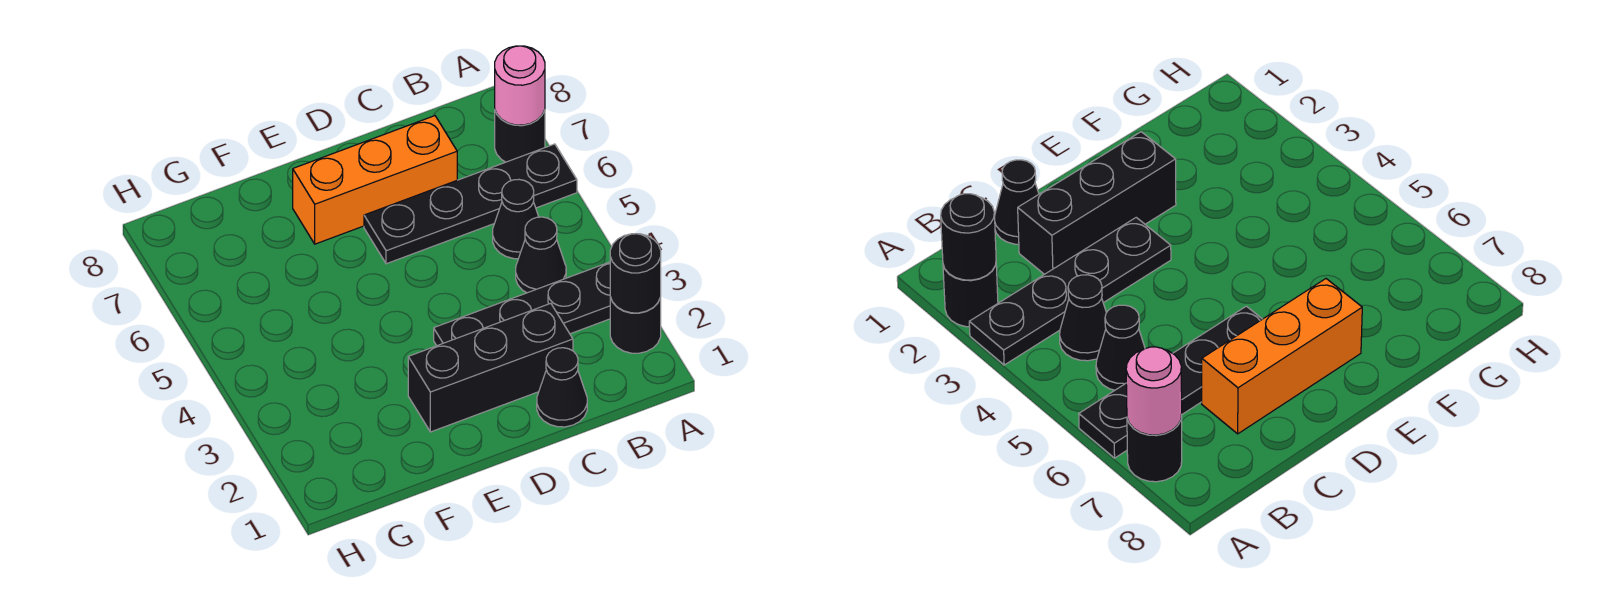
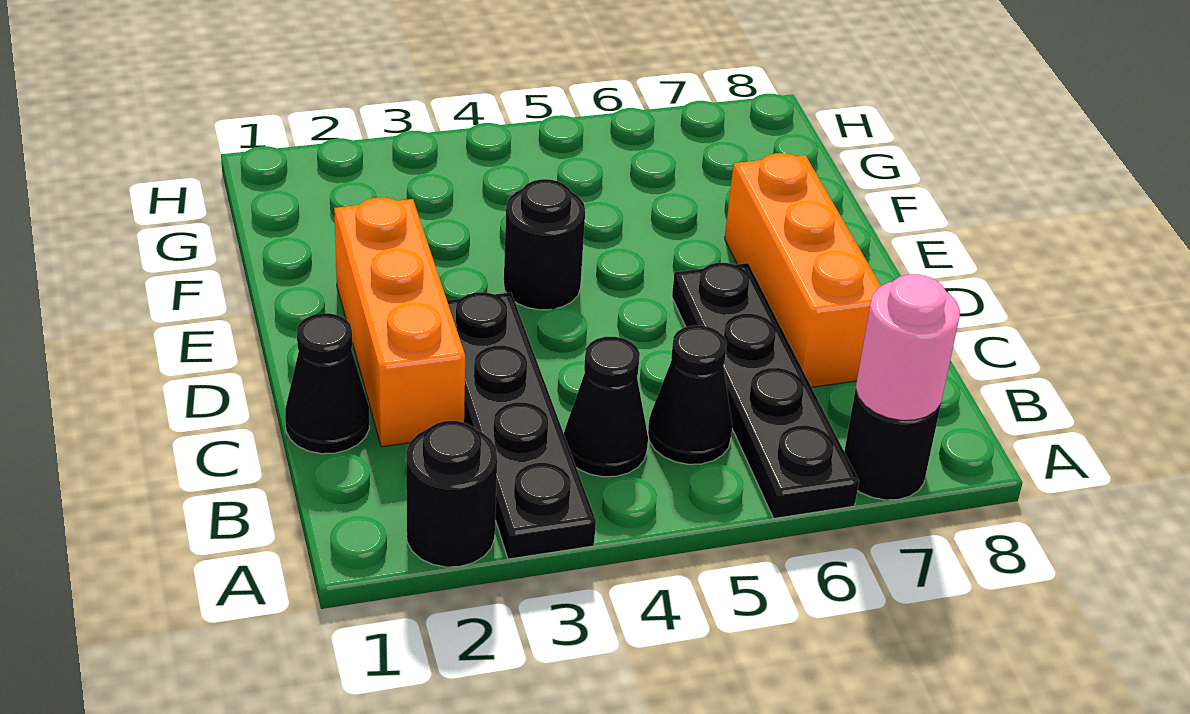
black 1x1 round brick [610,234,661,313] -> black 1x1 round brick moved to [504,179,585,310]
black 1x3 brick [408,303,573,432] -> orange 1x3 brick [334,198,465,447]

